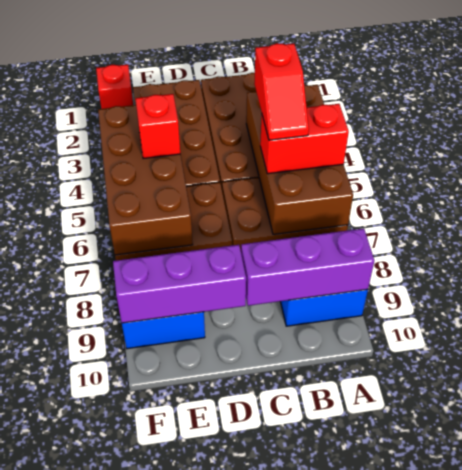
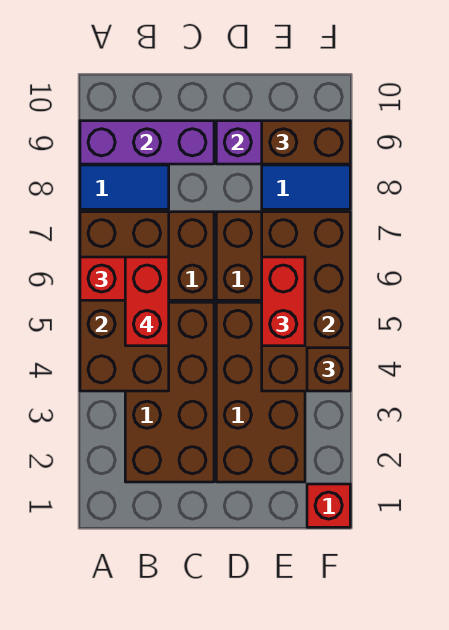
red 1x2 slope [254,43,309,140] -> red 1x2 brick [125,257,169,346]
red 1x1 brick [135,94,180,159] -> red 1x2 brick [262,257,305,346]
none -> brown 1x2 brick [262,121,350,164]
none -> brown 1x1 brick [307,348,350,391]

